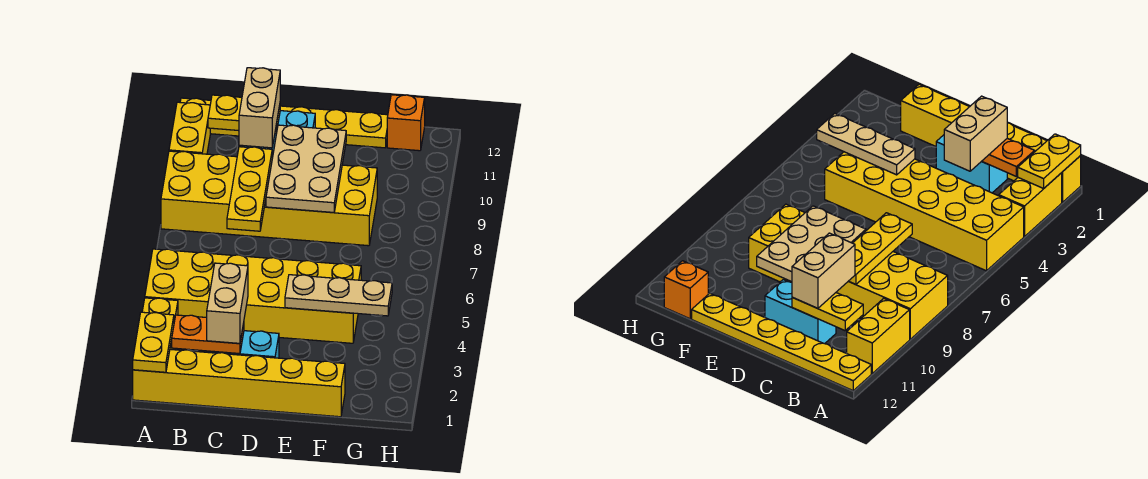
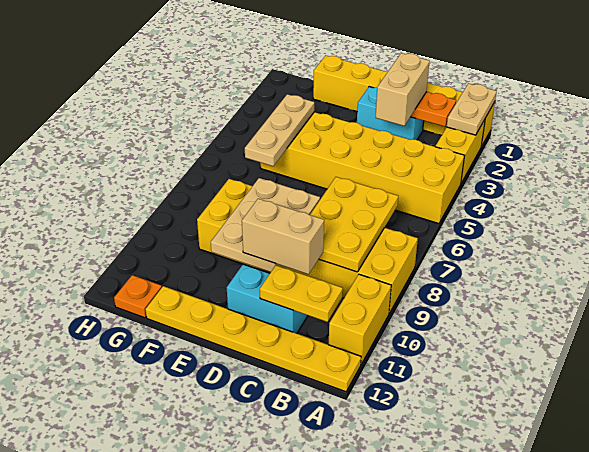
yellow 1x2 plate [133,312,174,372] -> tan 1x2 plate [447,83,497,135]
yellow 1x3 plate [227,147,272,231] -> yellow 2x3 plate [310,177,398,272]
tan 1x2 brick [239,68,280,148] -> tan 1x2 brick turned to [242,199,324,274]
tan 1x3 plate [285,275,392,316] -> tan 1x3 plate turned to [245,94,314,166]
orange 1x1 brick [387,95,425,151] -> orange 1x1 plate [114,275,162,318]

